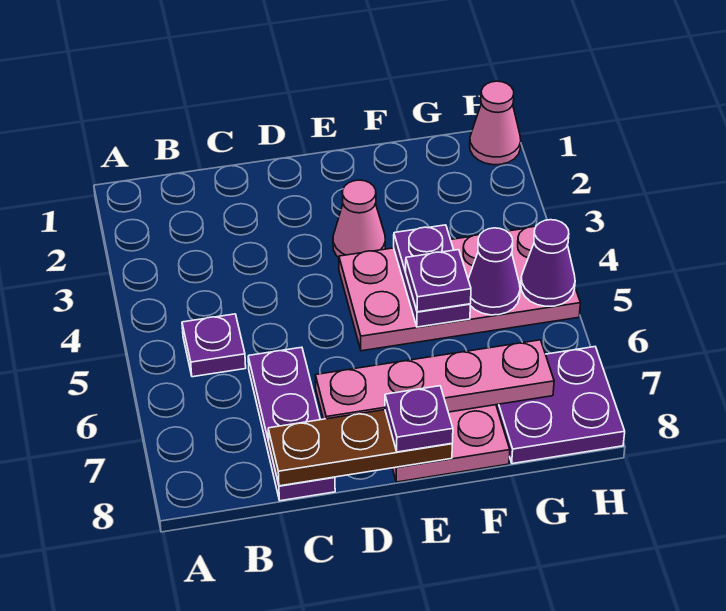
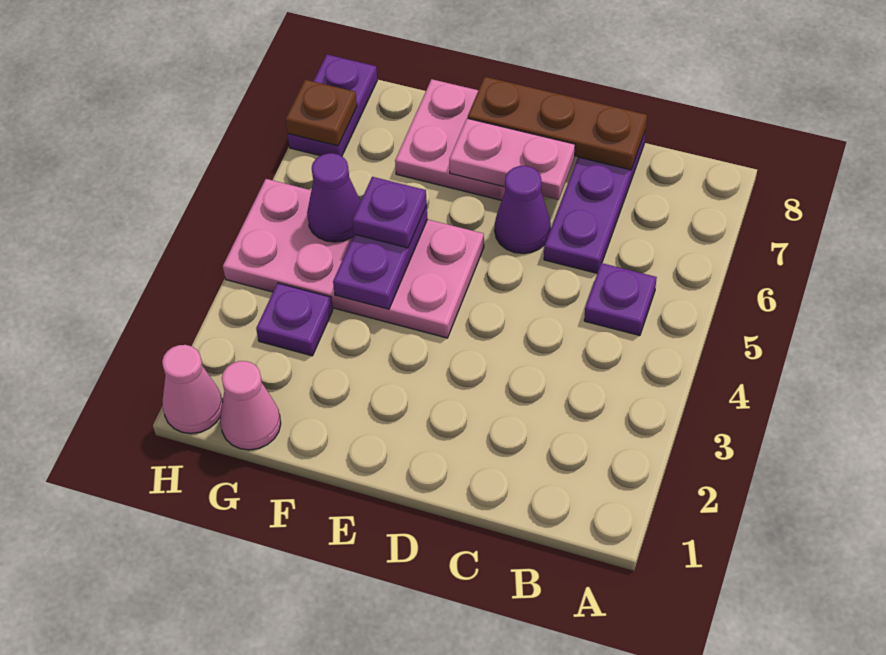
pink 1x4 plate [315,340,554,419] -> pink 1x2 plate [449,118,575,200]
pink 1x1 cone [333,180,385,258] -> pink 1x1 cone moved to [220,361,281,450]
purple 1x1 plate [385,386,453,452] -> purple 1x1 plate moved to [256,283,333,356]
purple 2x2 plate [496,347,625,464] -> purple 1x2 plate [288,55,377,156]
purple 1x1 cone [521,220,575,306] -> purple 1x1 cone moved to [495,166,551,253]
none -> brown 1x1 plate [285,80,357,146]

